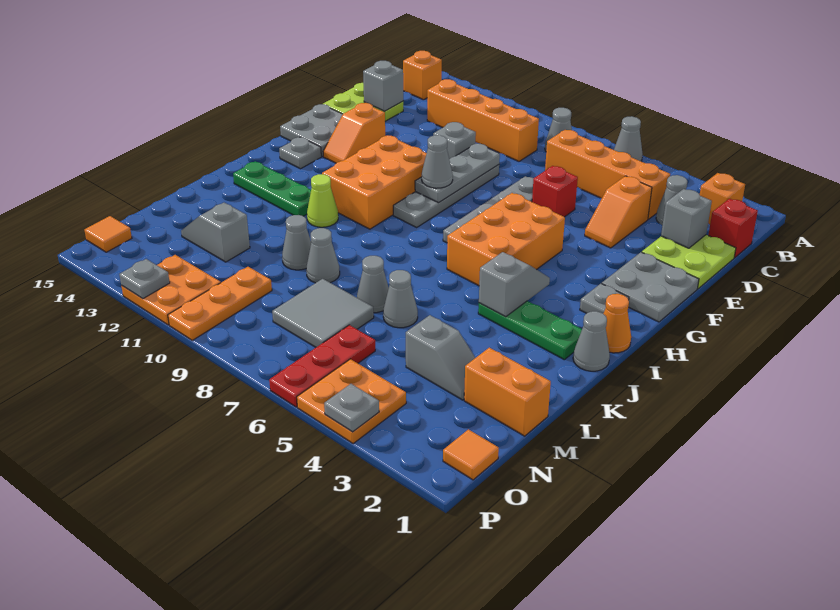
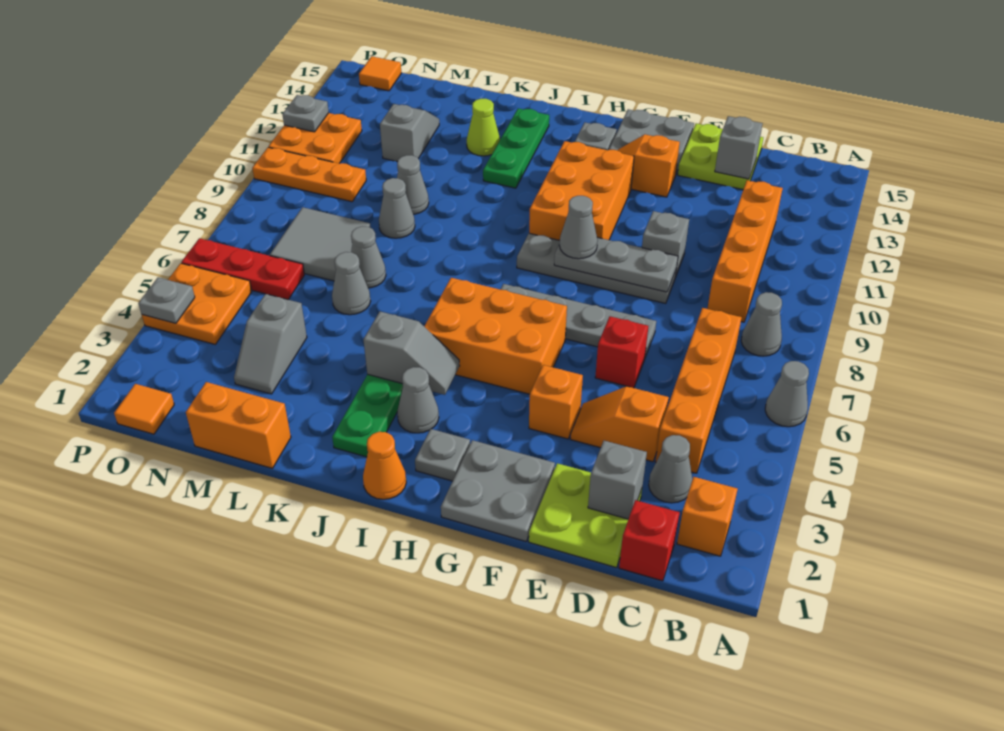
orange 1x1 brick [403,51,442,100] -> orange 1x1 brick moved to [529,365,583,439]
orange 2x3 brick [322,136,427,229] -> orange 2x3 brick turned to [529,141,634,240]
grey 1x1 cone [573,311,610,371] -> grey 1x1 cone moved to [397,367,439,433]
lime 1x1 cone [307,174,338,227] -> lime 1x1 cone moved to [467,99,500,156]
orange 1x2 brick [464,348,551,436] -> orange 1x2 brick turned to [186,382,291,468]

